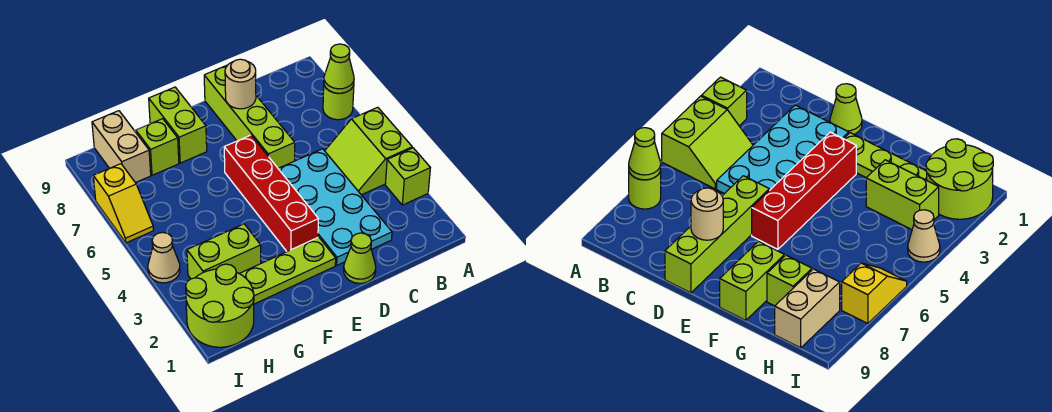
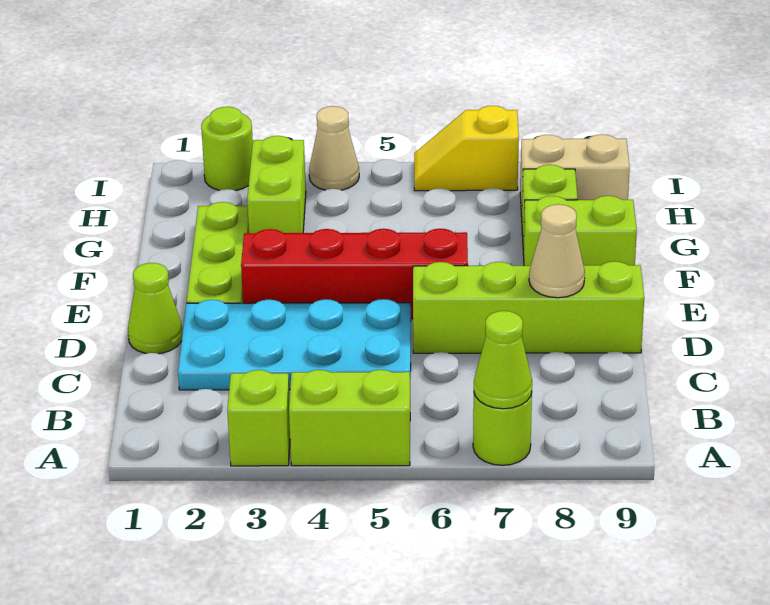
tan 1x1 round brick [225,59,256,109] -> tan 1x1 cone [529,204,585,298]
lime 2x2 round brick [186,264,254,347] -> lime 1x1 round brick [201,107,253,191]

